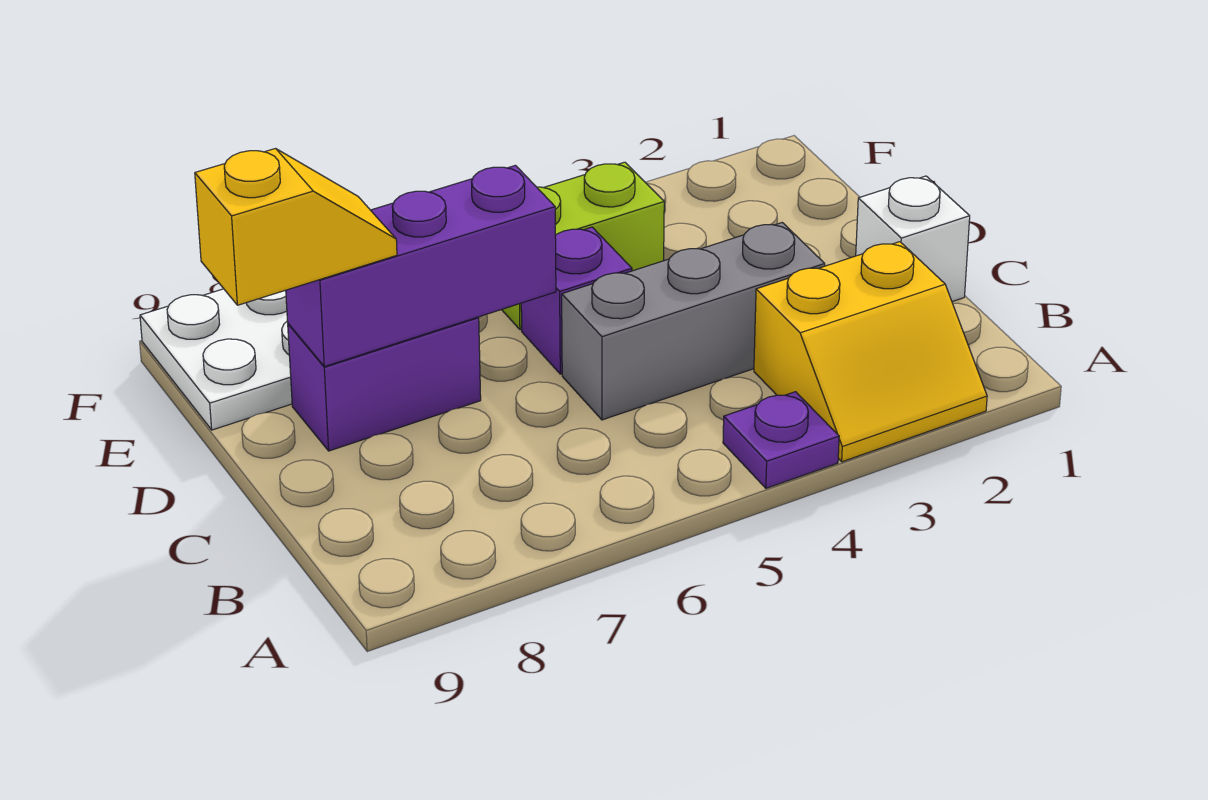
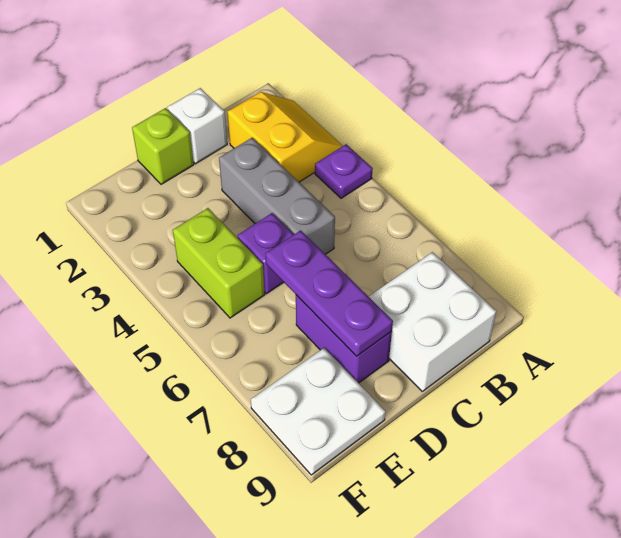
none -> white 2x2 brick [368,252,496,391]
none -> lime 1x1 brick [132,108,194,184]
purple 1x3 brick [286,165,556,367] -> purple 1x3 plate [266,230,393,356]
yellow 1x2 slope [195,149,397,305] -> none

